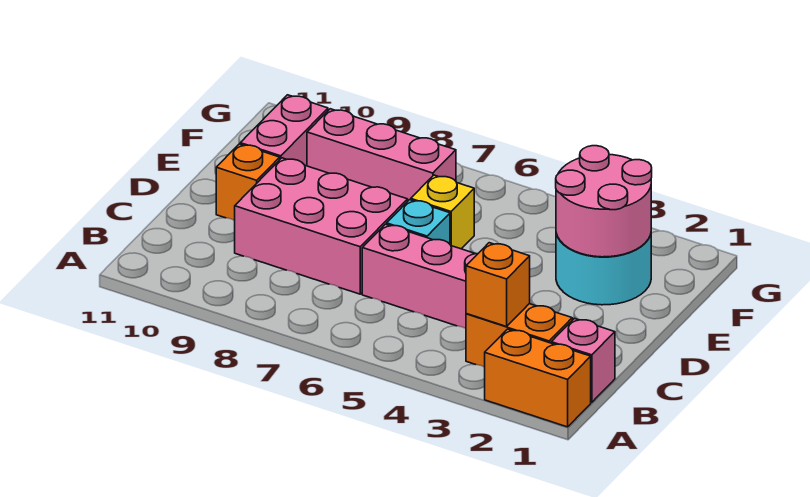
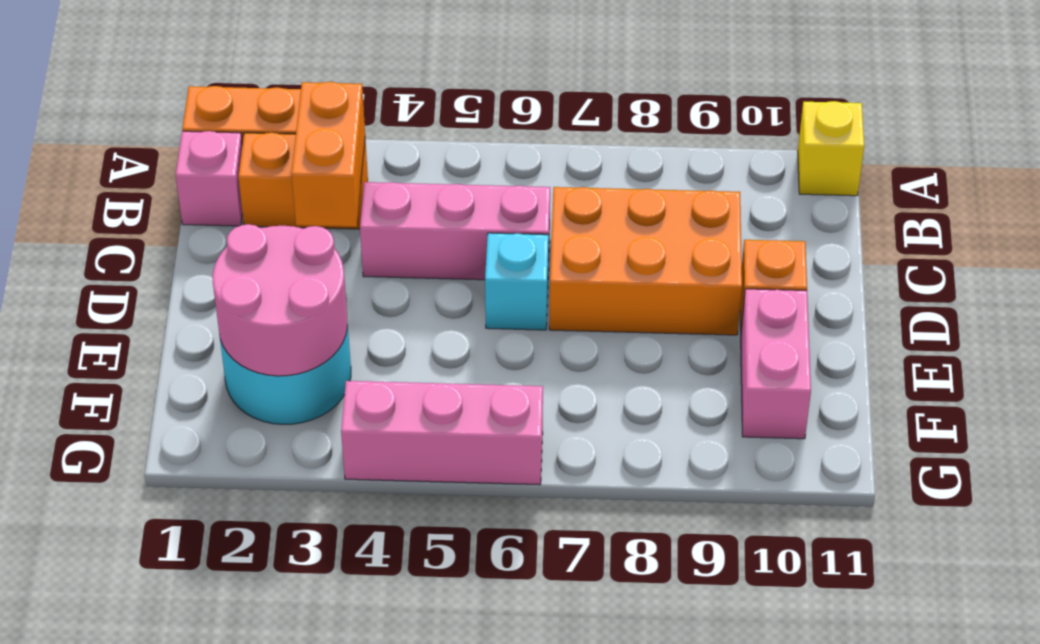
orange 1x1 brick [466,243,530,327] -> orange 1x2 brick [291,82,365,227]
pink 2x3 brick [235,158,408,294] -> orange 2x3 brick [549,187,742,335]
yellow 1x1 brick [411,175,474,249] -> yellow 1x1 brick moved to [798,101,864,196]
pink 1x3 brick [307,109,456,201] -> pink 1x3 brick moved to [341,381,543,485]

